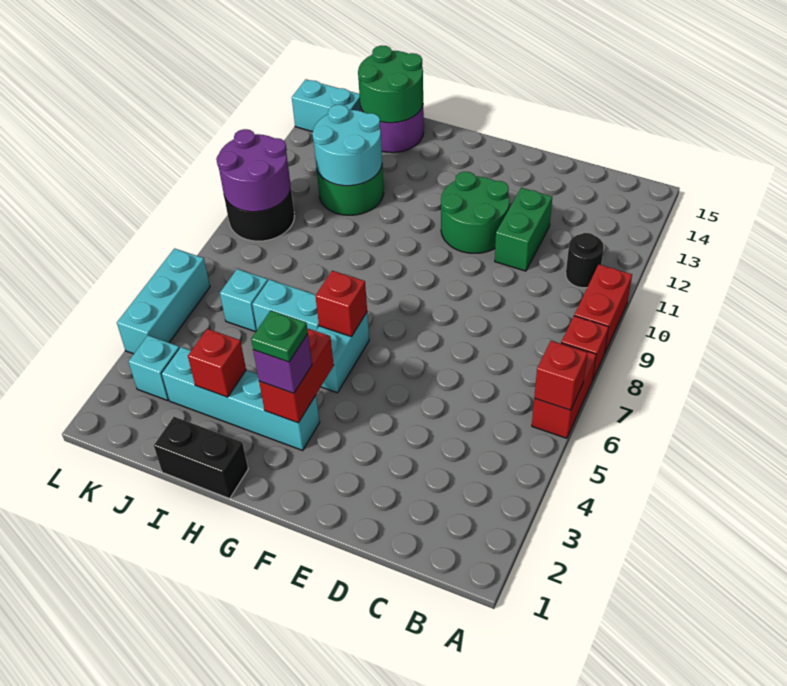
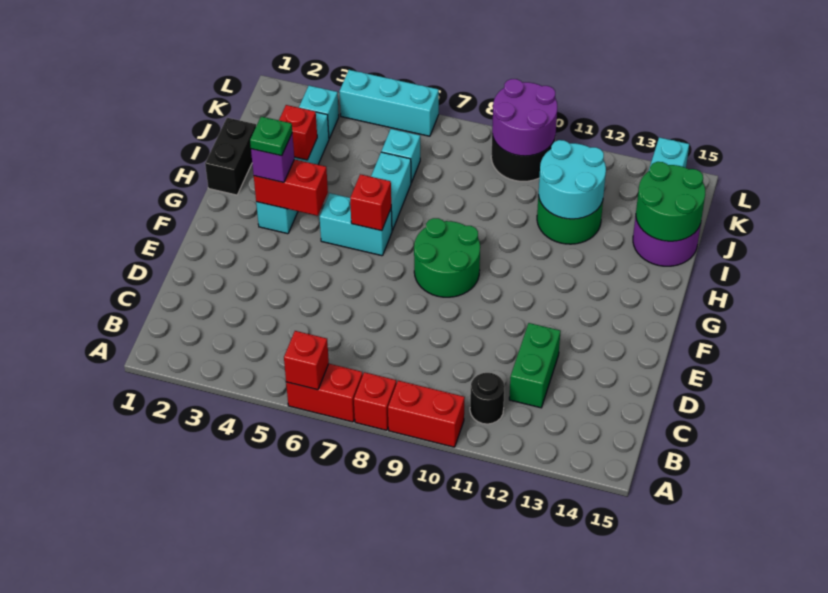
green 1x2 brick [495,188,552,271] -> green 1x2 brick turned to [509,323,561,408]
green 2x2 round brick [441,172,509,253] -> green 2x2 round brick moved to [414,218,480,297]

